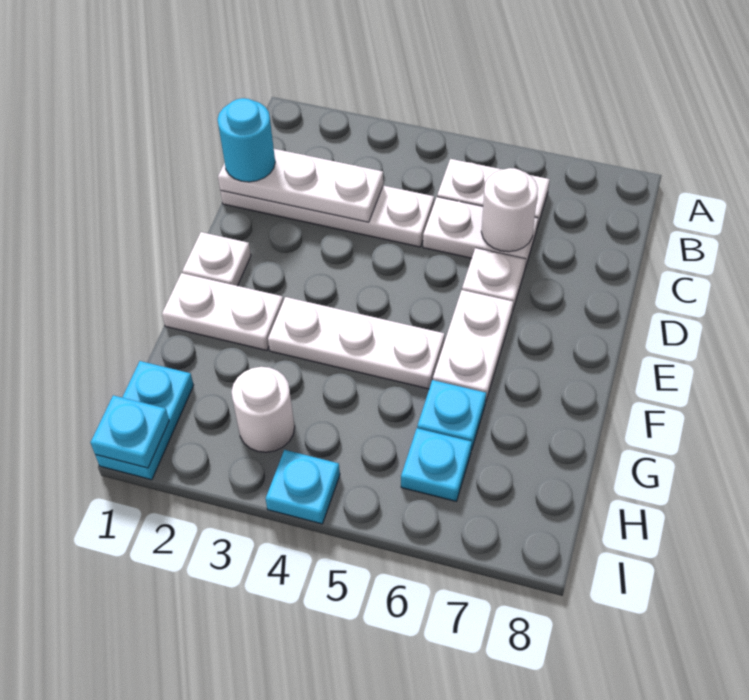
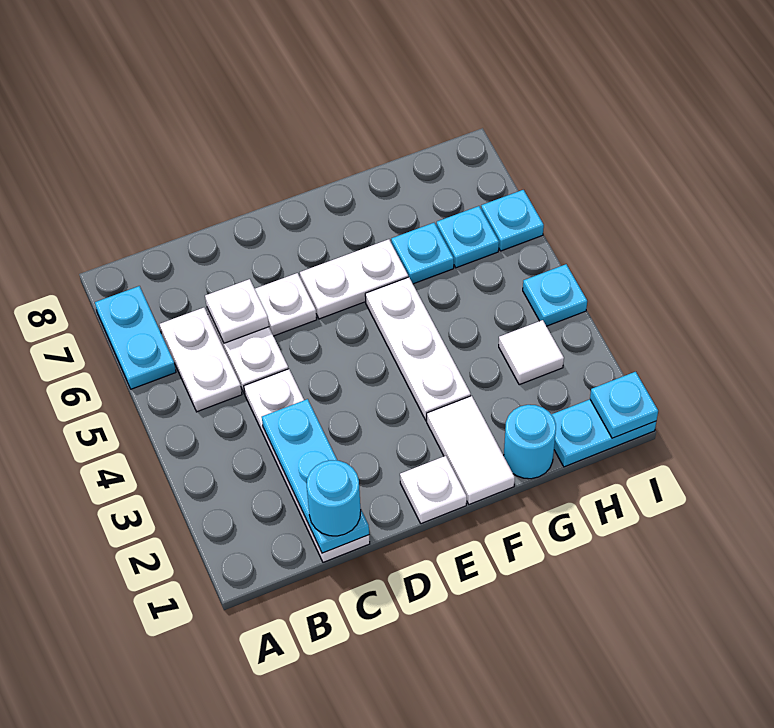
none -> cyan 1x2 plate [95,286,176,389]
white 1x3 plate [218,149,383,222] -> cyan 1x3 plate [262,399,369,553]
white 1x1 round brick [481,168,538,252] -> white 1x1 plate [205,279,269,343]
white 1x2 plate [162,273,283,350] -> white 1x2 tile [427,396,515,504]
none -> cyan 1x1 round brick [504,405,556,479]
white 1x1 round brick [232,367,295,452] -> white 1x1 tile [499,320,564,385]
none -> cyan 1x1 plate [481,190,544,251]

